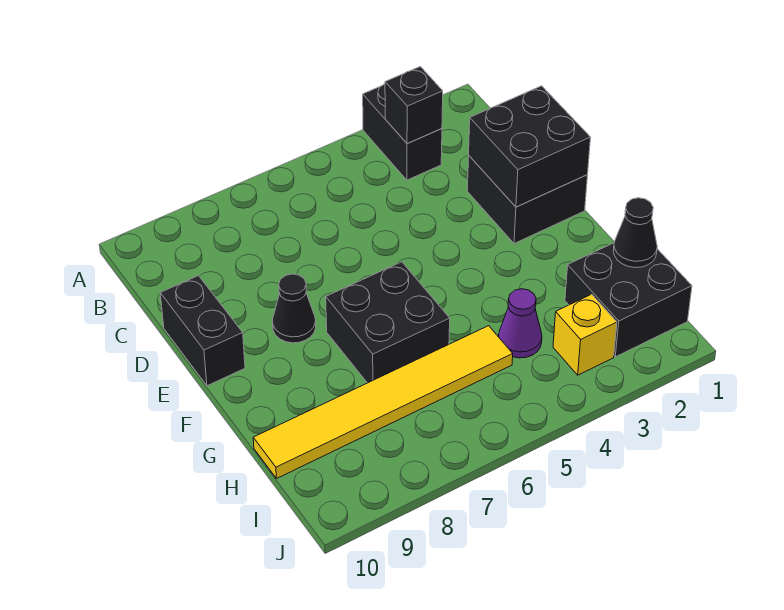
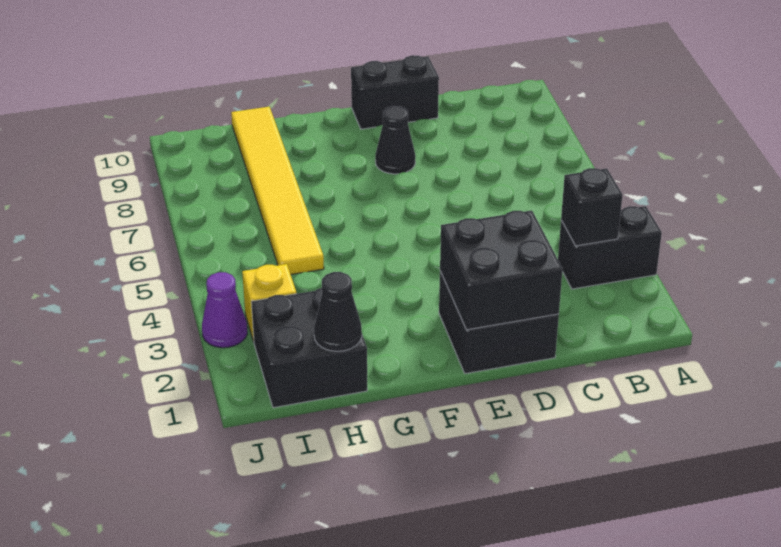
black 2x2 brick [326,262,450,383] -> none
purple 1x1 cone [499,289,542,358] -> purple 1x1 cone moved to [202,272,247,348]

